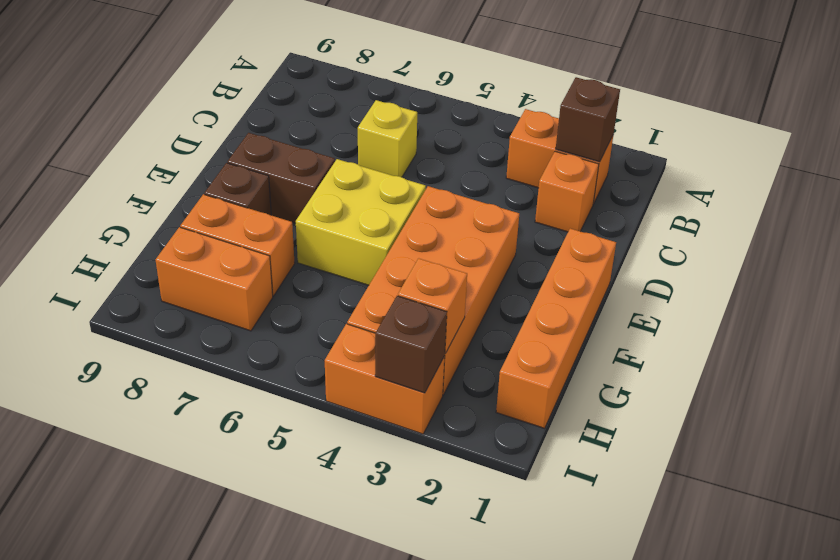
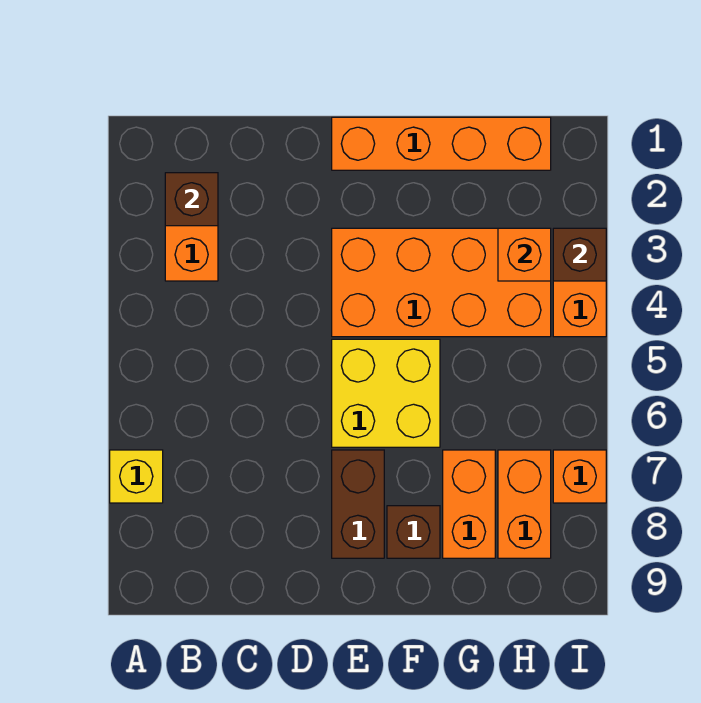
orange 1x1 brick [535,151,599,232] -> orange 1x1 brick moved to [553,450,606,503]
yellow 1x1 brick [358,100,417,177] -> yellow 1x1 brick moved to [110,450,163,503]

